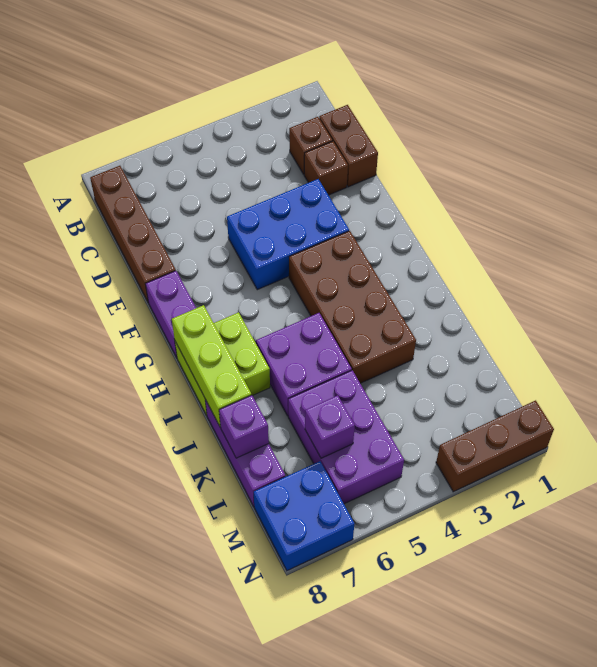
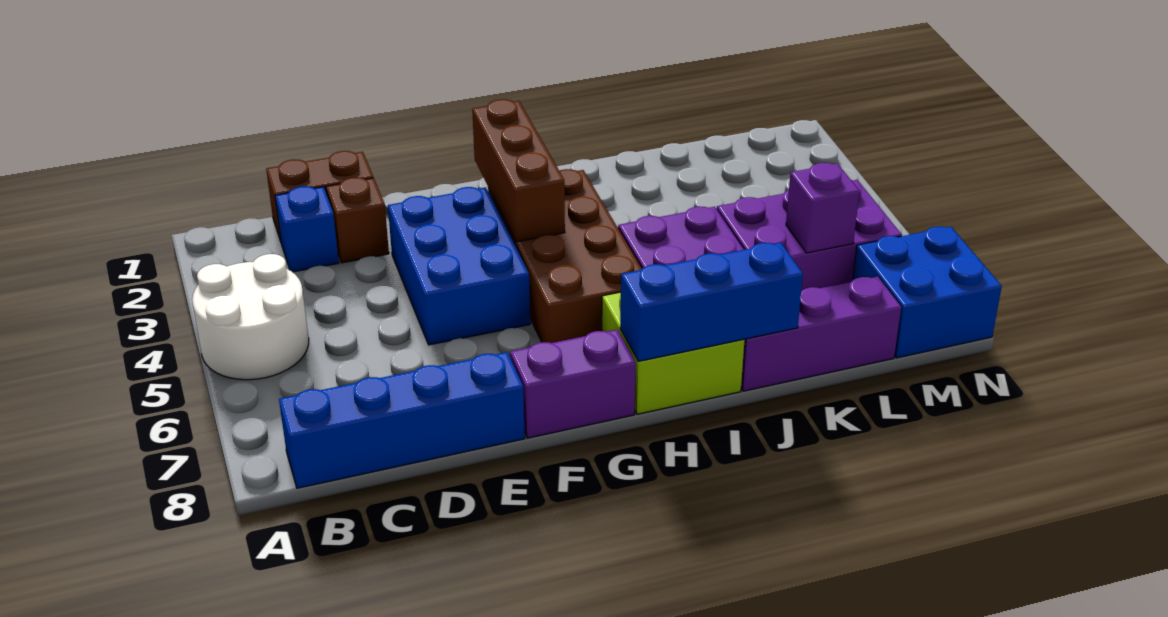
none -> white 2x2 round brick [192,254,309,380]
brown 1x4 brick [90,166,176,303] -> blue 1x4 brick [279,352,525,488]
brown 1x1 brick [289,117,332,174] -> blue 1x1 brick [275,186,339,272]
brown 2x4 brick [289,231,416,383] -> brown 2x4 brick turned to [488,169,642,343]
lime 1x3 brick [172,305,251,427] -> blue 1x3 brick [620,243,803,361]
purple 1x1 brick [219,395,269,458] -> none
brown 1x3 brick [436,400,554,492] -> brown 1x3 brick moved to [472,99,565,242]

